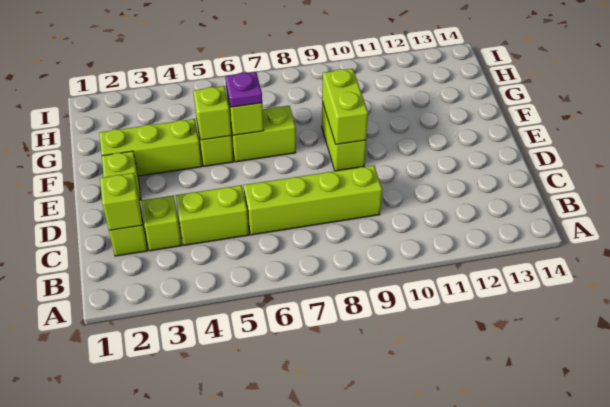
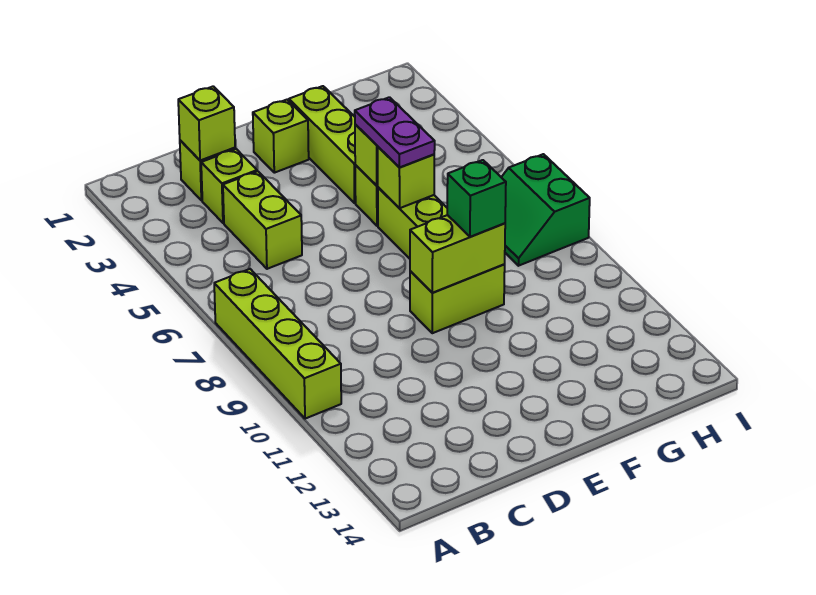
lime 1x4 brick [244,165,382,235] -> lime 1x4 brick moved to [214,269,341,419]
purple 1x1 plate [225,72,262,107] -> purple 1x2 plate [355,97,435,167]
none -> green 1x1 brick [447,160,506,237]
none -> green 2x2 slope [501,154,590,266]

